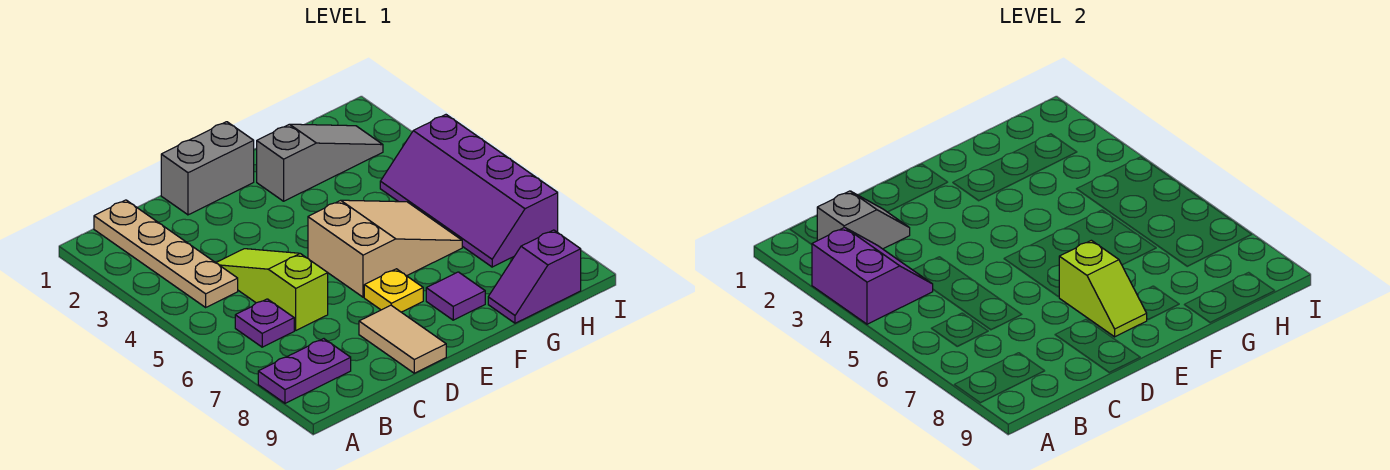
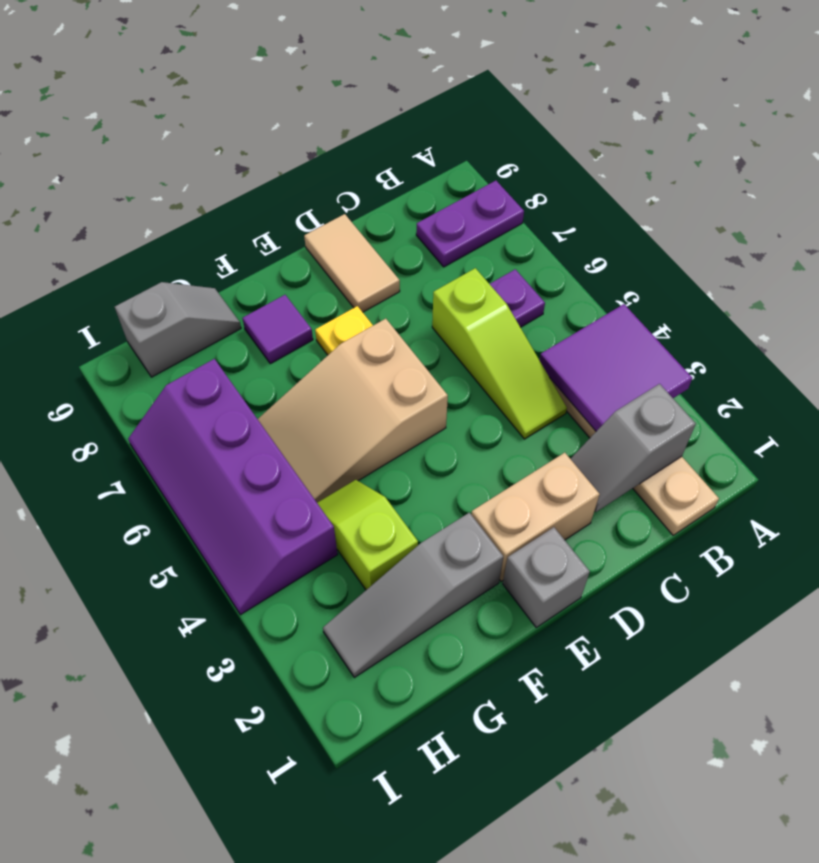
purple 2x2 slope [812,227,933,324] -> purple 2x2 tile [540,304,692,431]
grey 1x2 brick [161,122,254,215] -> grey 1x1 brick [503,527,590,627]
none -> tan 1x2 brick [471,453,600,582]
lime 1x2 slope [1059,240,1147,337] -> lime 1x2 slope moved to [317,480,418,590]
purple 1x2 slope [488,230,581,323] -> grey 1x2 slope [115,282,241,377]
purple 2x4 slope [380,115,558,267] -> purple 2x4 slope turned to [128,359,338,615]

